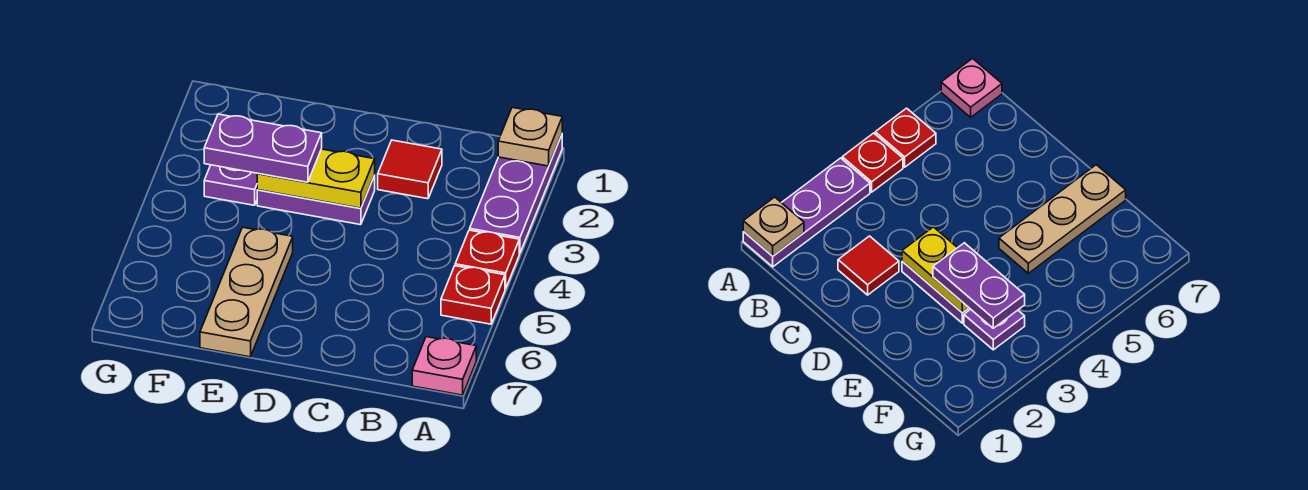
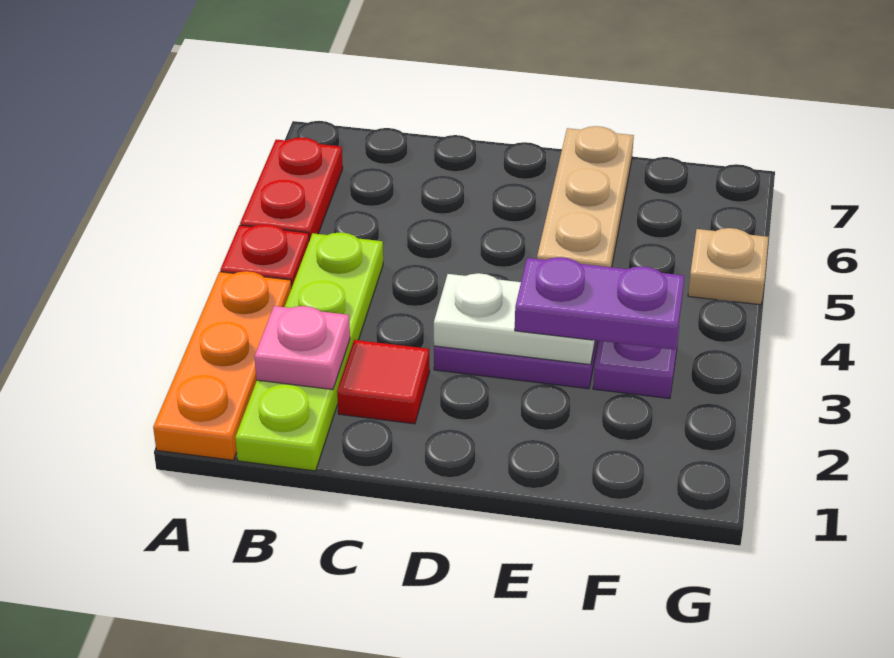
purple 1x3 plate [470,135,562,253] -> orange 1x3 plate [153,271,292,460]
tan 1x1 plate [498,108,562,166] -> tan 1x1 plate moved to [688,228,769,305]
red 1x1 plate [441,266,505,324] -> red 1x2 plate [240,137,343,241]
pink 1x1 plate [412,337,476,395] -> pink 1x1 plate moved to [255,306,350,390]
none -> lime 1x4 plate [235,232,383,471]
yellow 1x2 plate [257,149,375,208] -> white 1x2 plate [434,273,595,365]

